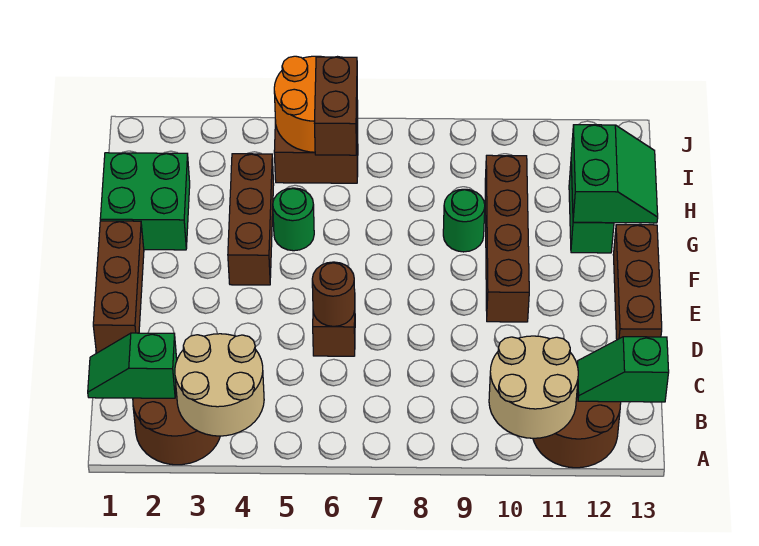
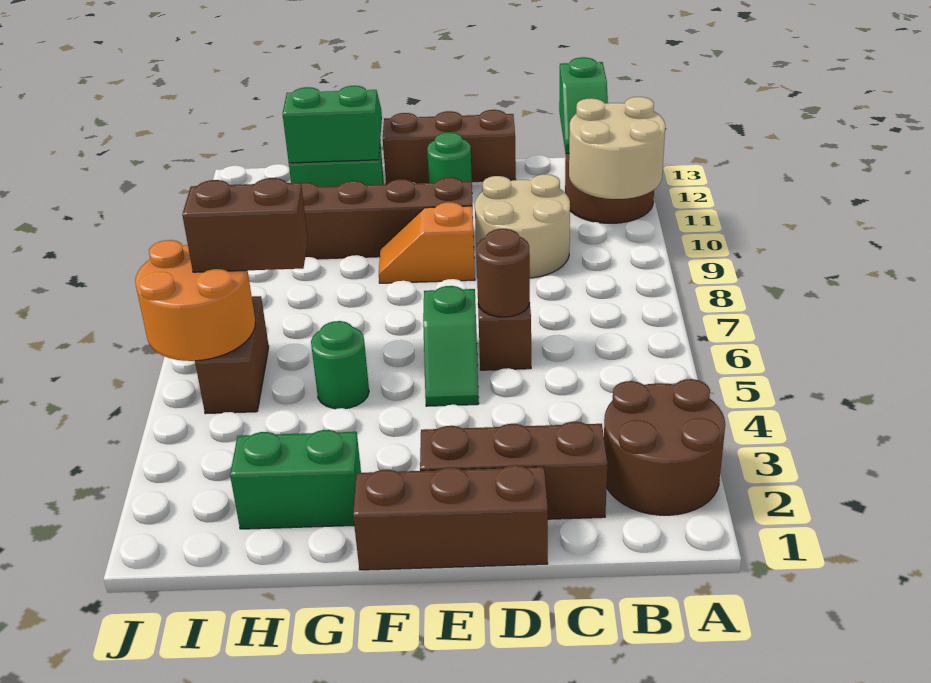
tan 2x2 round brick [175,334,264,436] -> tan 2x2 round brick moved to [475,174,570,278]
green 1x2 slope [88,333,177,398] -> green 1x2 slope moved to [423,286,479,406]
none -> orange 1x2 slope [379,202,475,283]
brown 1x3 brick [228,154,274,285] -> brown 1x3 brick moved to [420,422,607,519]
green 2x2 brick [100,153,190,250] -> green 1x2 brick [230,430,361,529]
green 1x1 round brick [443,189,485,252] -> green 1x1 round brick moved to [427,132,472,183]

